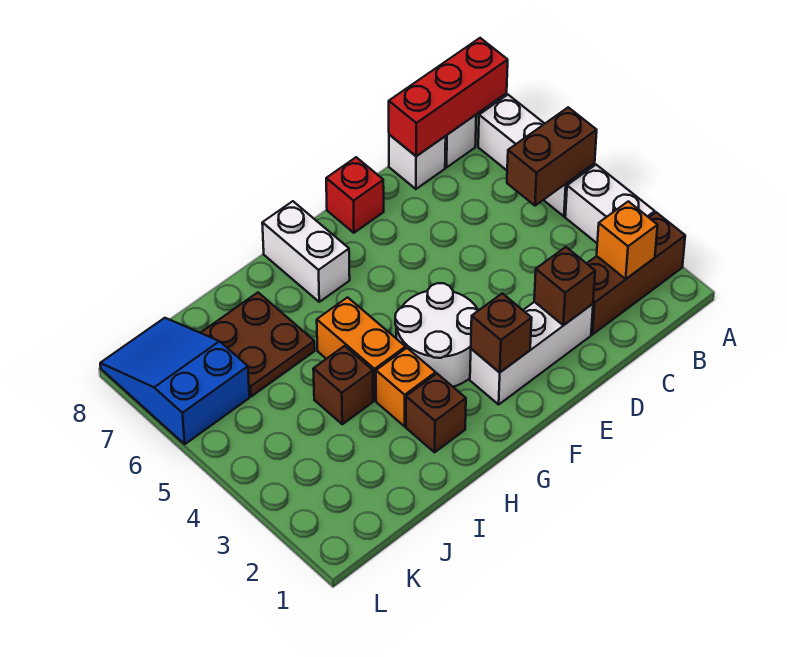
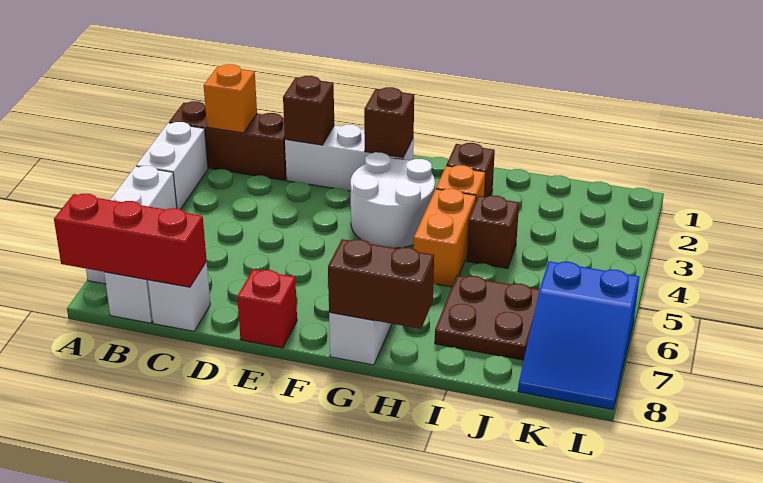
brown 1x2 brick [507,107,597,206] -> brown 1x2 brick moved to [328,239,434,329]

